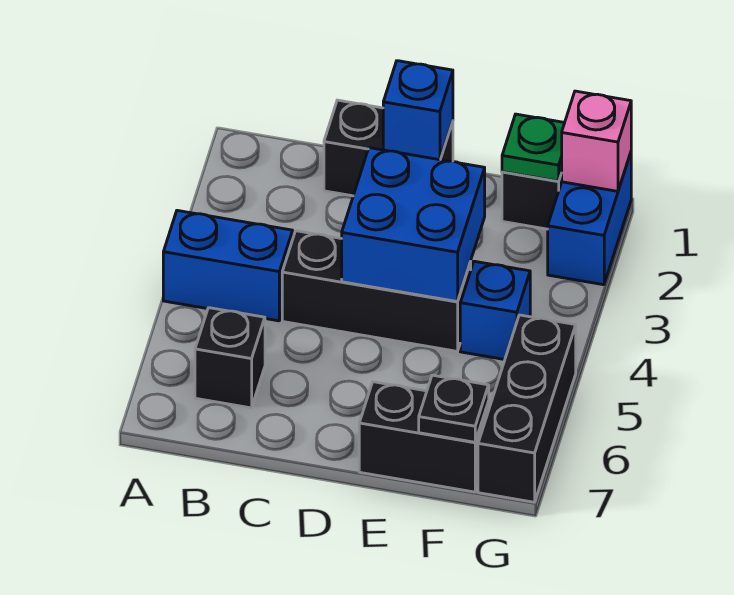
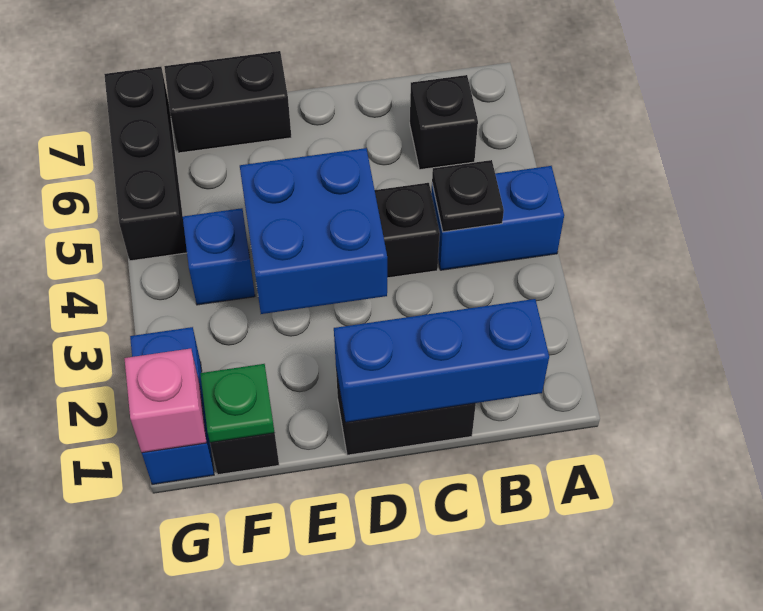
blue 1x1 brick [383,61,453,160] -> blue 1x3 brick [334,299,549,422]
black 1x1 plate [419,375,489,442] -> black 1x1 plate moved to [432,160,504,232]

